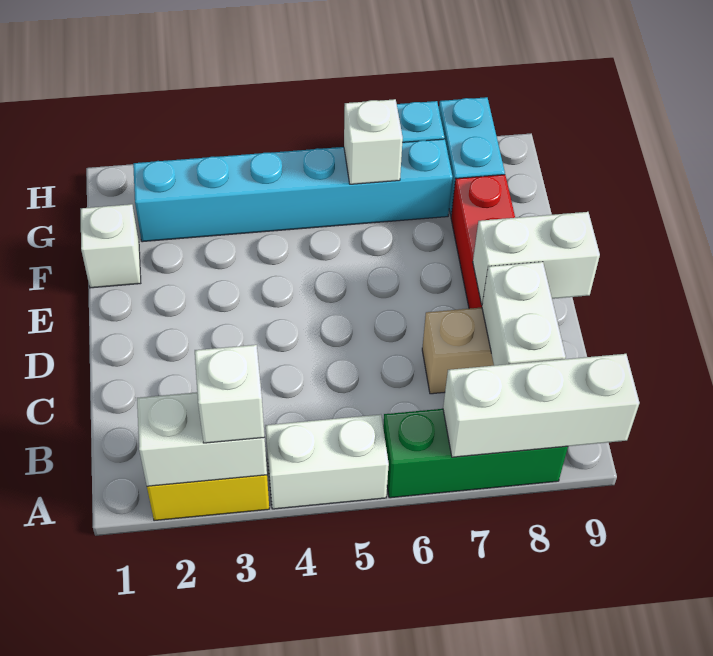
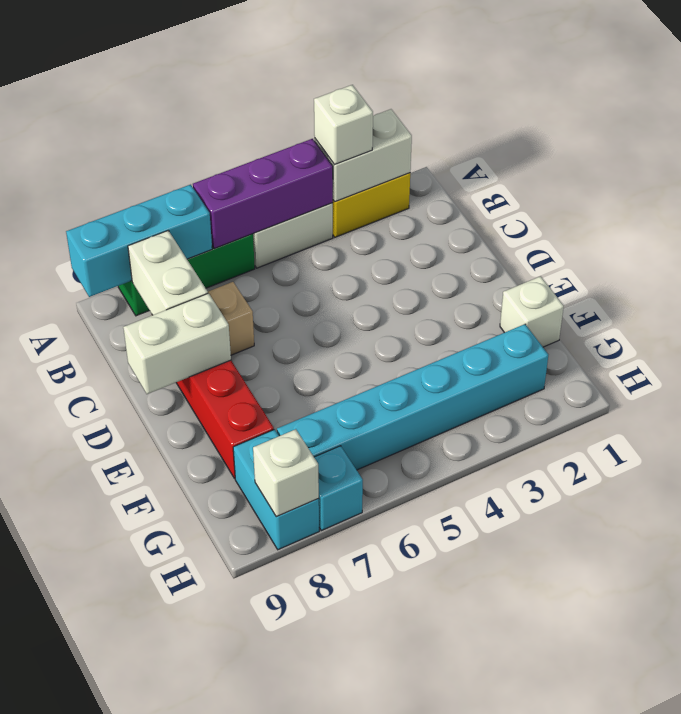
none -> purple 1x3 brick [193,139,333,248]
white 1x3 brick [443,354,640,457] -> cyan 1x3 brick [66,185,212,297]
white 1x1 brick [344,99,403,184] -> white 1x1 brick moved to [253,429,319,517]

